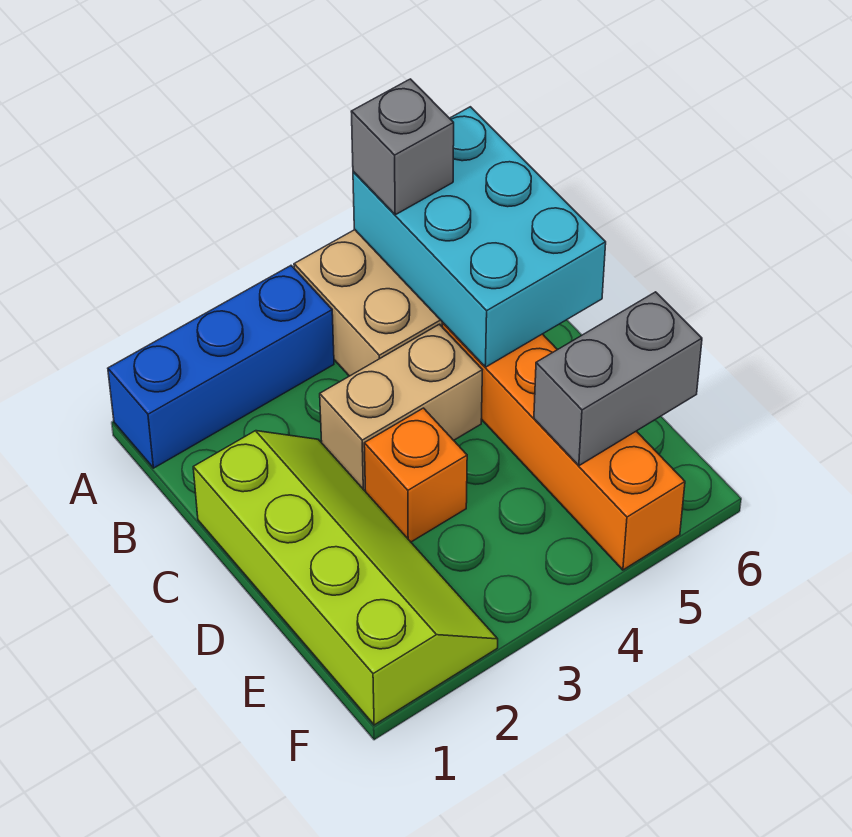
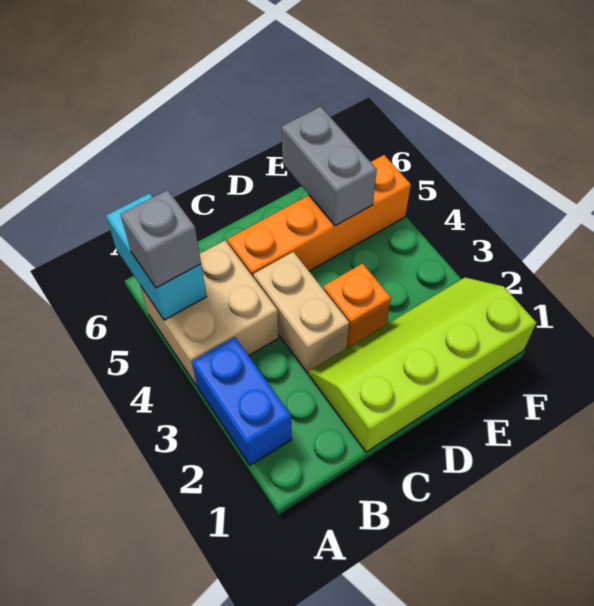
blue 1x3 brick [108,266,334,468] -> blue 1x2 brick [192,337,292,465]
cyan 2x3 brick [353,107,606,367] -> cyan 1x2 brick [106,193,207,320]

